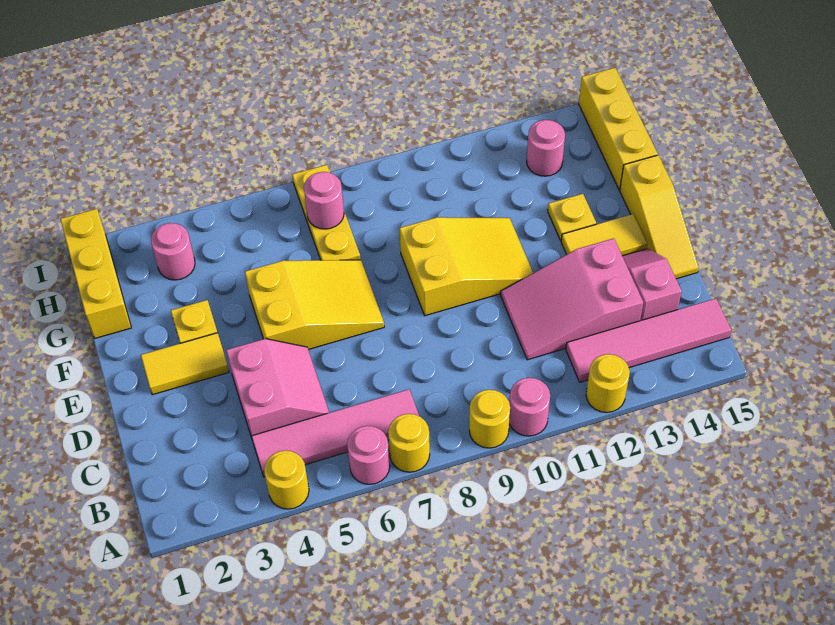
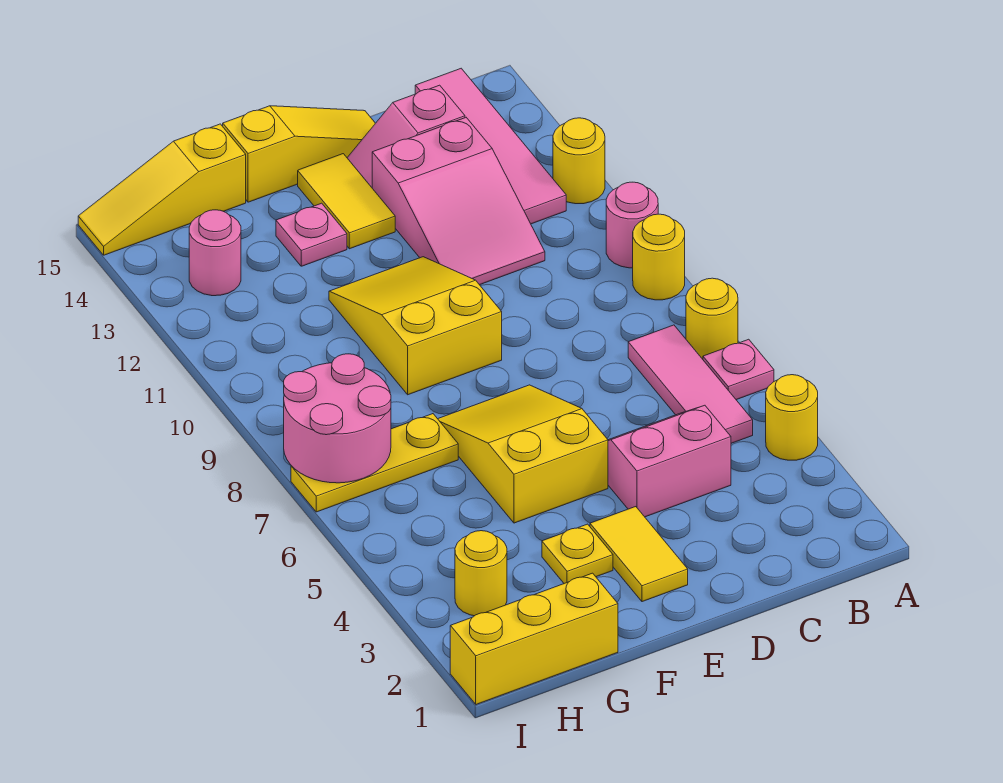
pink 1x1 round brick [347,426,390,484] -> pink 1x1 plate [703,339,774,400]
pink 1x4 tile [251,389,419,477] -> pink 1x3 tile [628,325,753,443]
yellow 1x1 plate [548,194,596,241] -> pink 1x1 plate [276,203,347,266]
yellow 1x3 brick [579,68,658,190] -> yellow 1x3 slope [78,124,246,255]
pink 1x1 round brick [151,223,195,280] -> yellow 1x1 round brick [455,531,507,616]
pink 1x1 round brick [304,172,344,229] -> pink 2x2 round brick [284,354,391,483]

